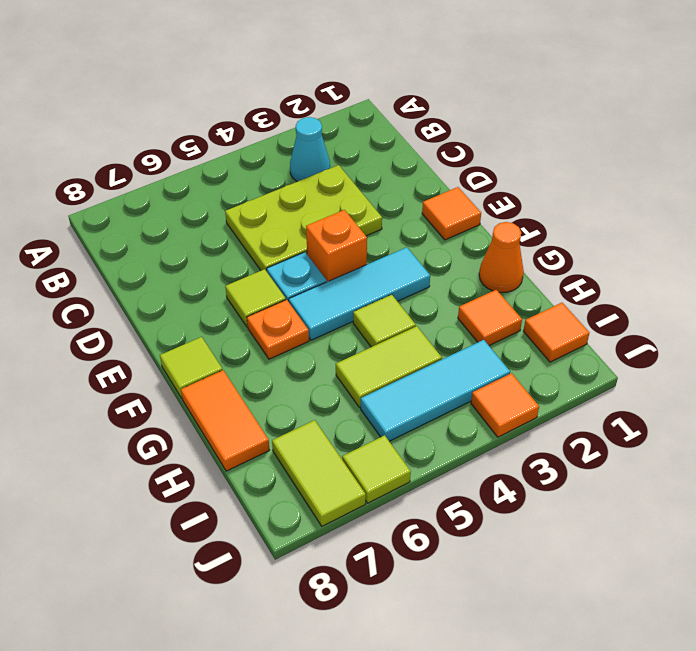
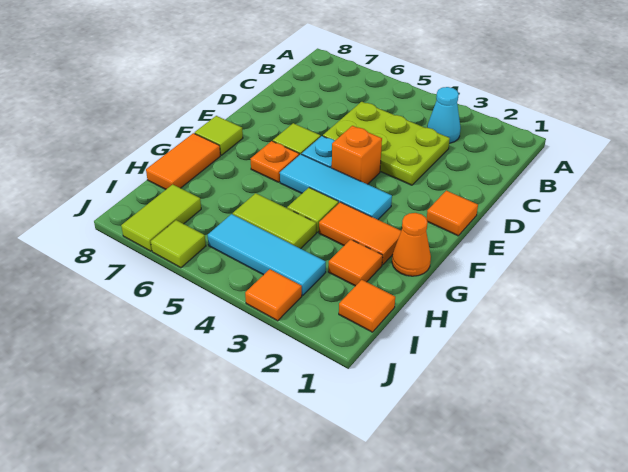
none -> orange 1x2 tile [319,202,401,265]

